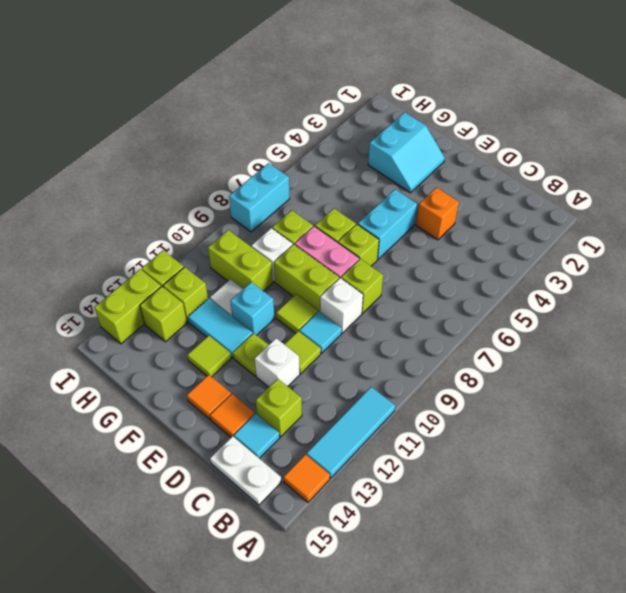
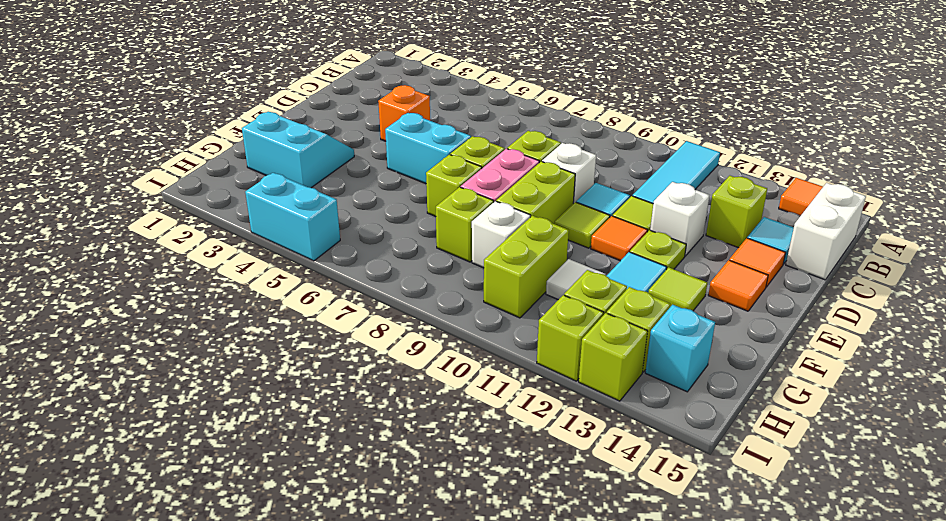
cyan 1x3 tile [307,387,395,478] -> cyan 1x3 tile turned to [633,141,720,203]
white 1x2 plate [210,436,281,505] -> white 1x2 brick [786,183,866,280]
none -> orange 1x1 tile [591,216,647,261]
cyan 1x1 brick [230,282,274,335] -> cyan 1x1 brick moved to [645,305,715,392]
cyan 1x2 brick [229,163,290,232] -> cyan 1x2 brick moved to [245,173,340,261]
lime 1x2 brick [94,269,161,344] -> lime 1x1 brick [579,313,648,401]

